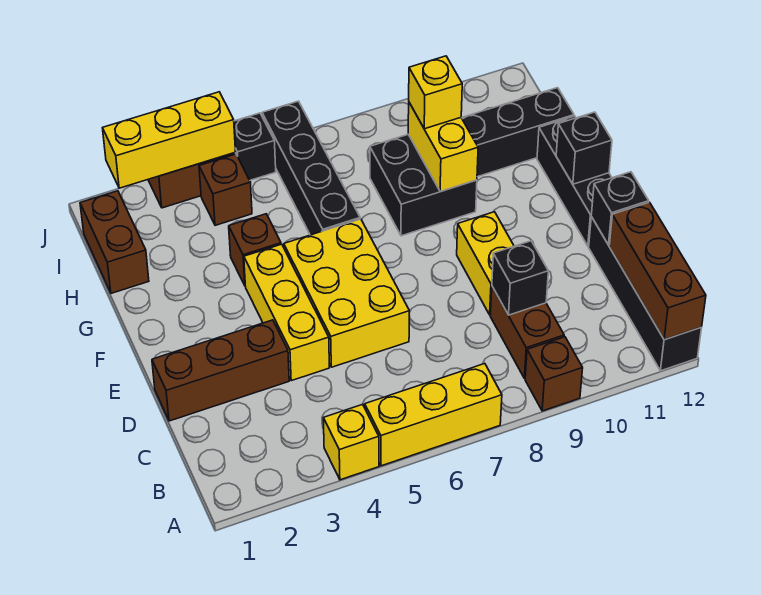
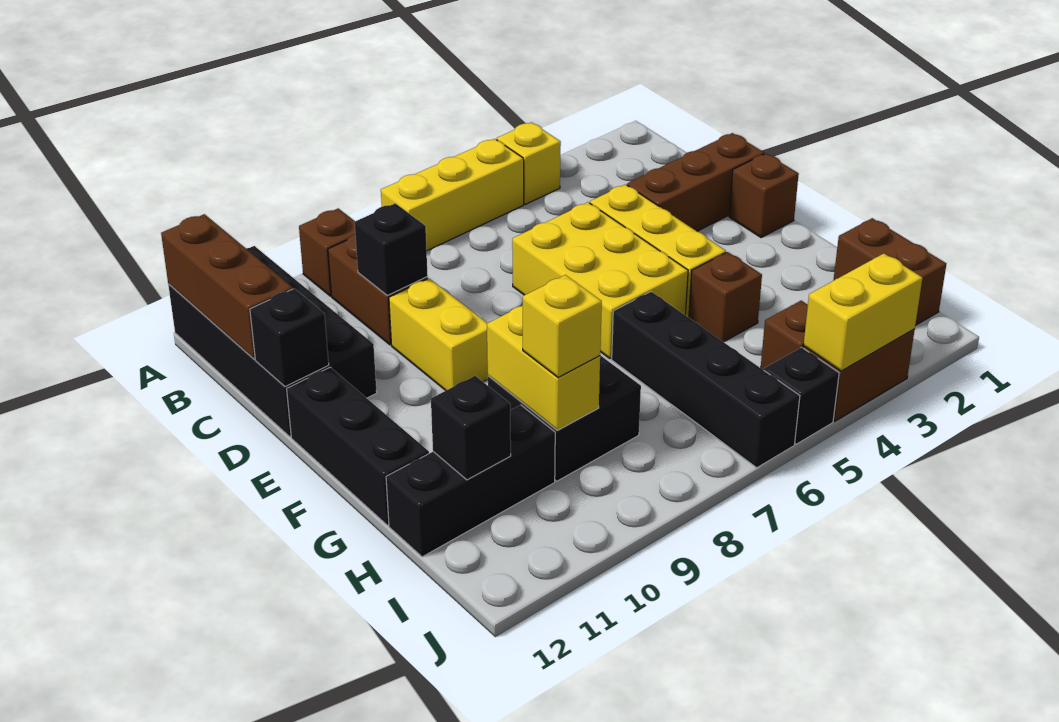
black 1x4 brick [589,217,702,371] -> black 2x4 brick [168,246,377,437]
none -> brown 1x1 brick [729,154,799,238]
black 1x1 brick [556,112,612,184] -> black 1x1 brick moved to [431,376,511,480]
yellow 1x3 brick [103,92,236,188] -> yellow 1x2 brick [803,253,922,371]

